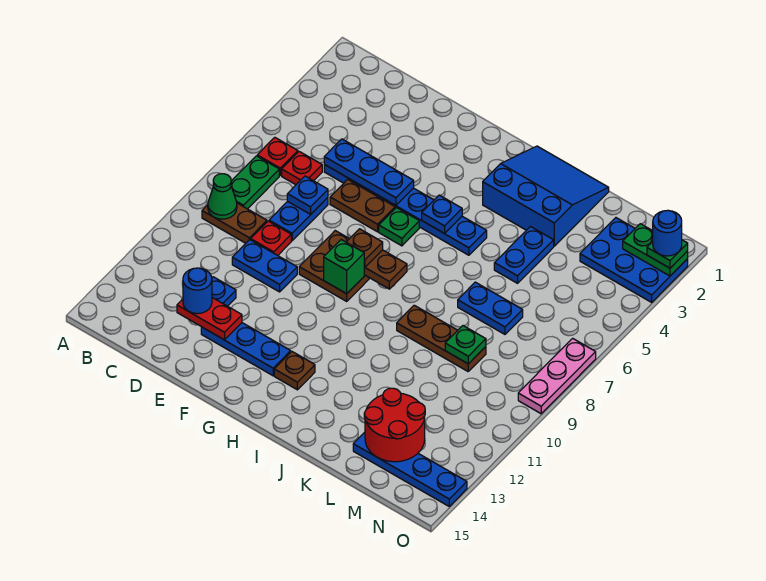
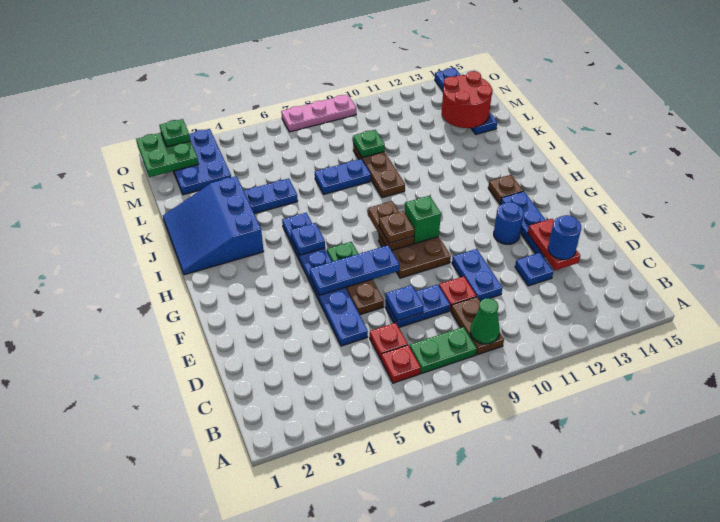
blue 1x3 plate [324,139,414,205] -> blue 1x3 plate turned to [310,245,399,295]
blue 1x2 plate [458,282,523,334] -> blue 1x2 plate turned to [315,159,371,194]
green 1x2 plate [623,224,688,276] -> green 2x2 plate [136,133,198,177]
blue 1x1 round brick [653,210,682,256] -> blue 1x1 round brick moved to [494,202,524,244]

